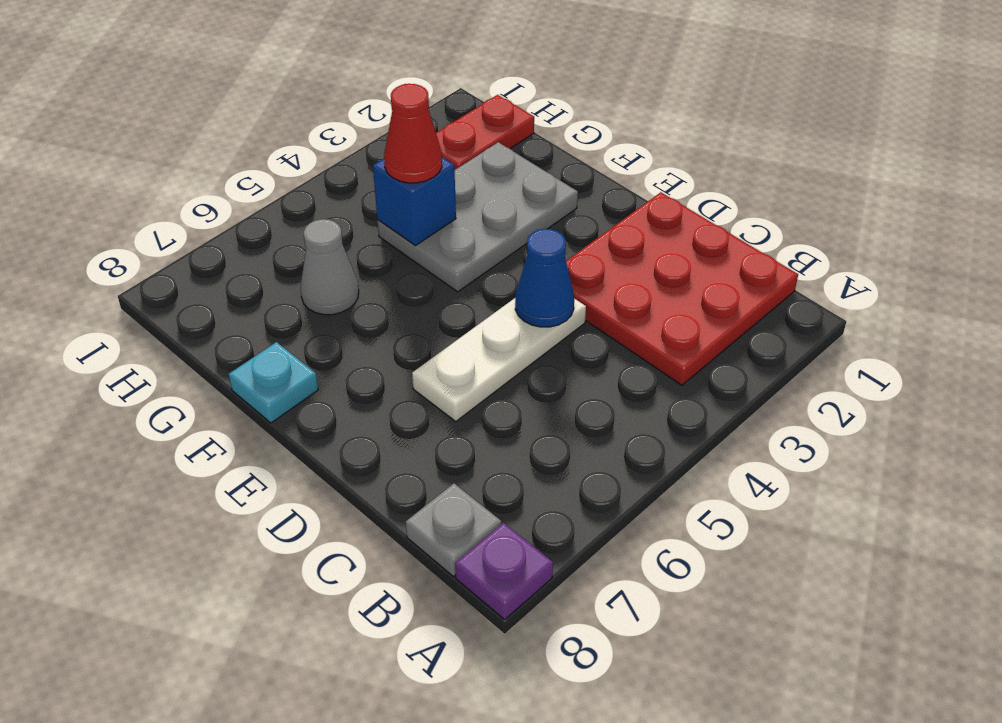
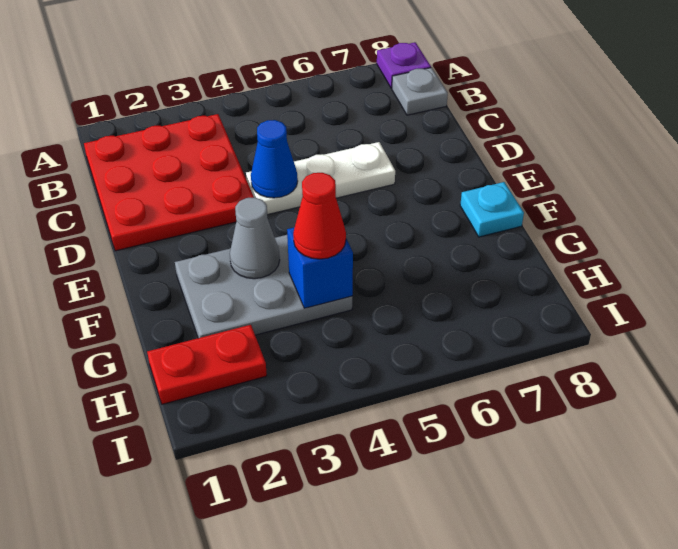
grey 1x1 cone [300,219,359,315] -> grey 1x1 cone moved to [230,198,280,279]

